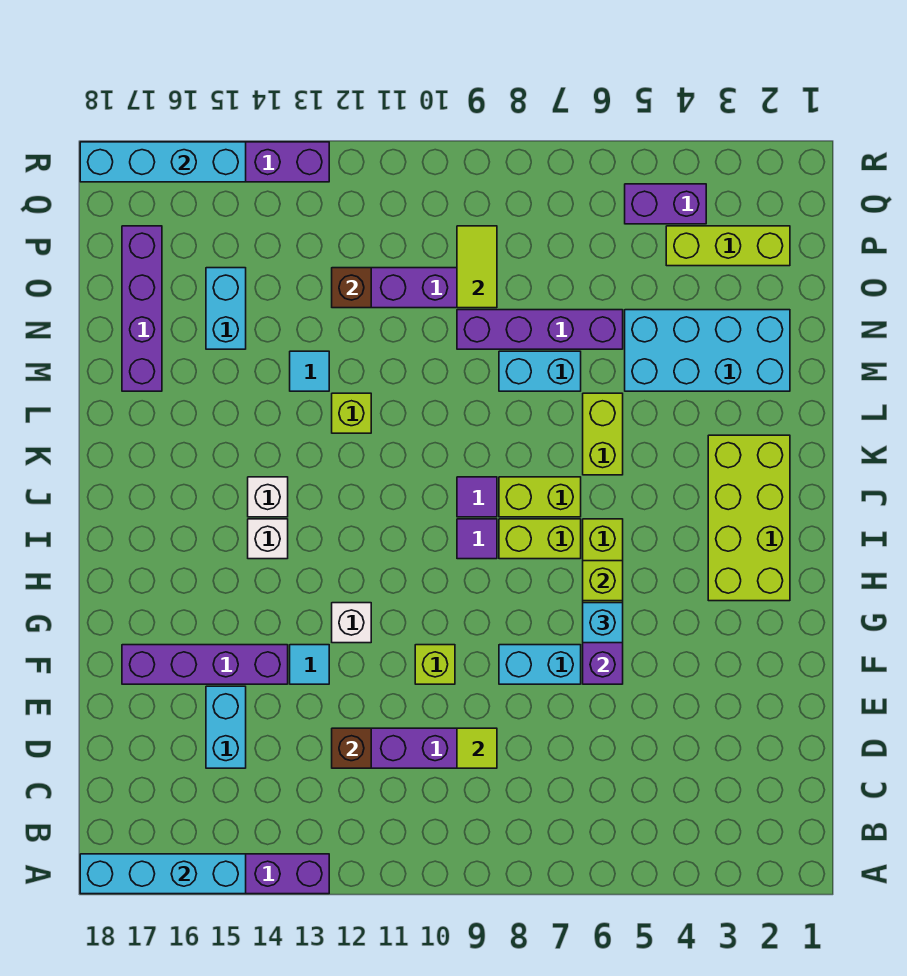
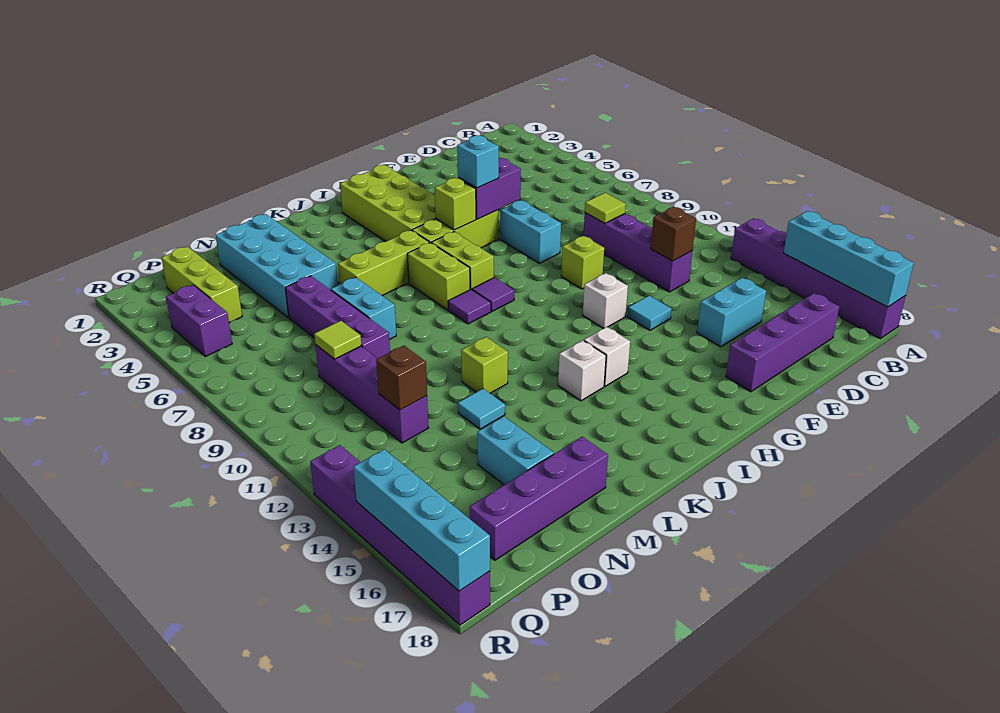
purple 1x4 brick [122,645,288,684] -> purple 1x4 brick turned to [726,293,839,392]
lime 2x4 brick [708,435,790,601] -> lime 2x4 brick turned to [340,165,436,241]
lime 1x2 brick [583,393,623,475] -> lime 1x3 brick [338,230,429,295]
cyan 1x2 brick [206,268,246,349] -> cyan 1x2 brick turned to [477,416,554,485]
lime 1x2 tile [457,226,497,308] -> lime 1x1 tile [314,321,361,359]

